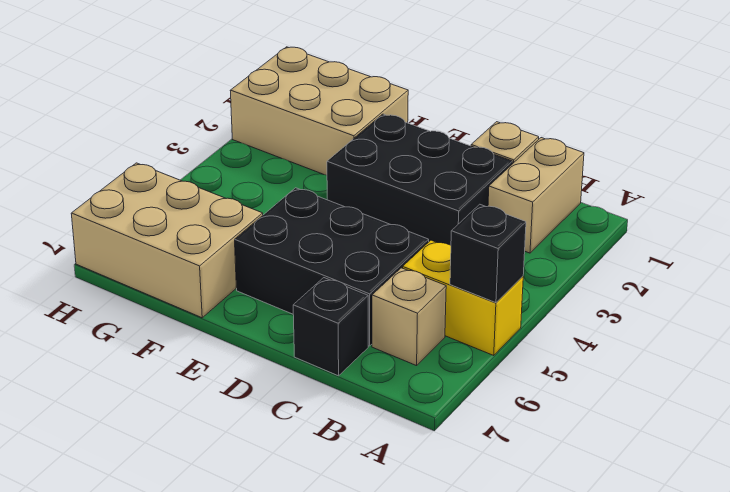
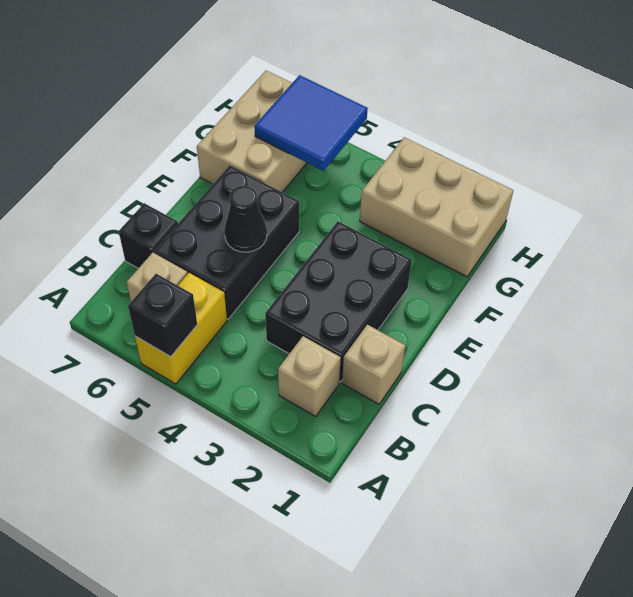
tan 1x2 brick [488,138,584,253] -> tan 1x1 brick [278,336,341,416]
none -> black 1x1 cone [224,186,267,252]
tan 2x3 brick [230,47,408,175] -> tan 2x3 brick turned to [360,137,513,277]
none -> blue 2x2 tile [254,75,368,171]

